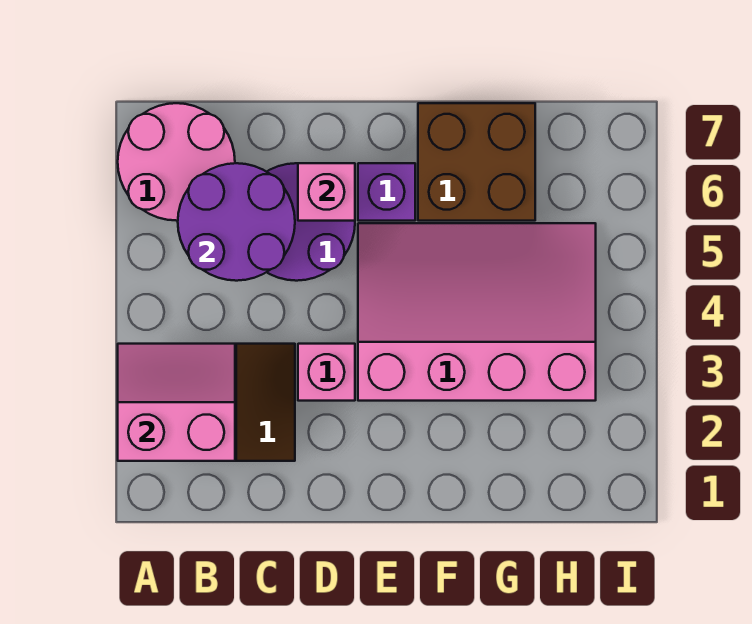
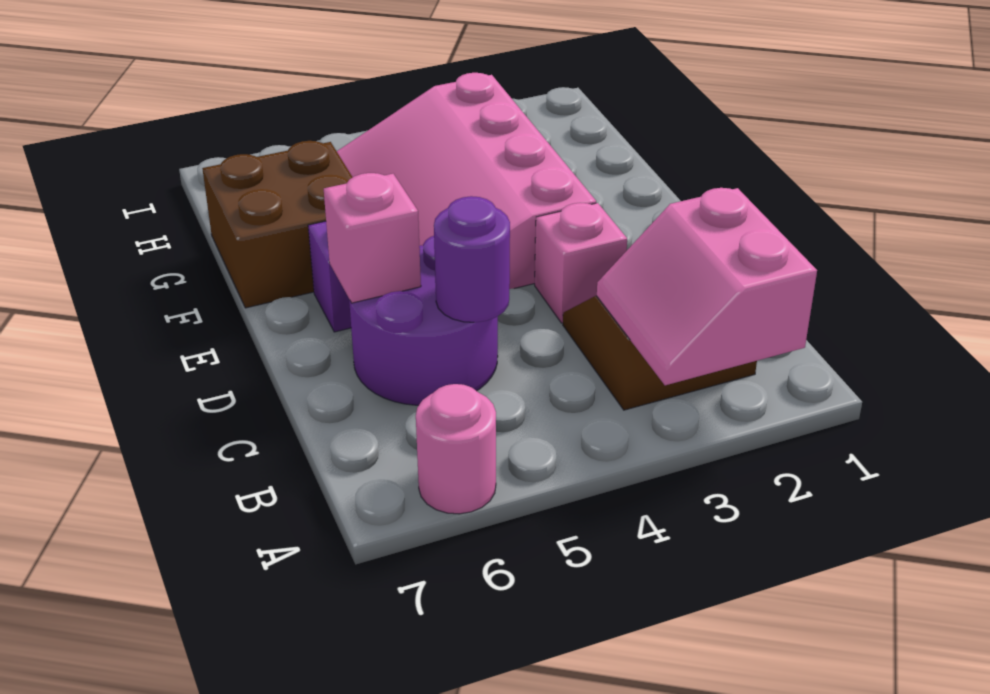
pink 2x2 round brick [118,103,235,221] -> pink 1x1 round brick [416,384,496,514]
purple 2x2 round brick [178,163,295,281] -> purple 1x1 round brick [434,196,510,322]

